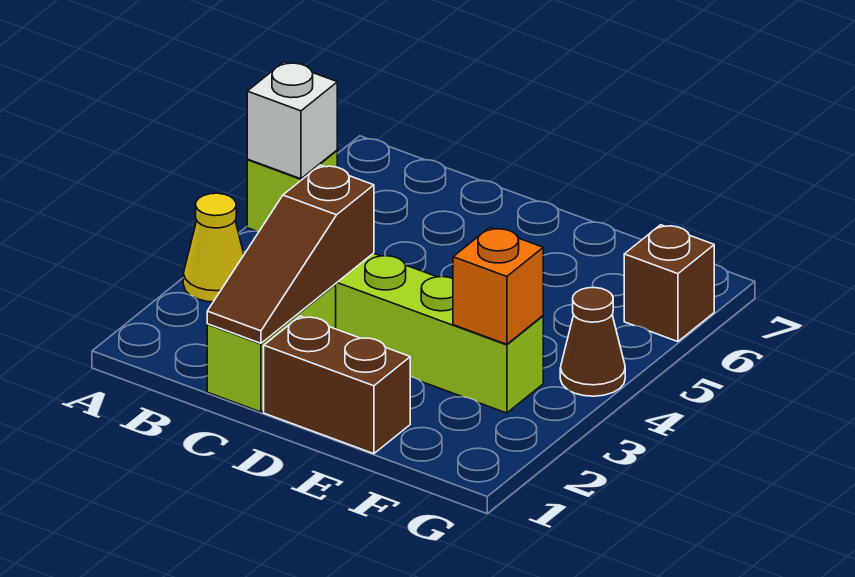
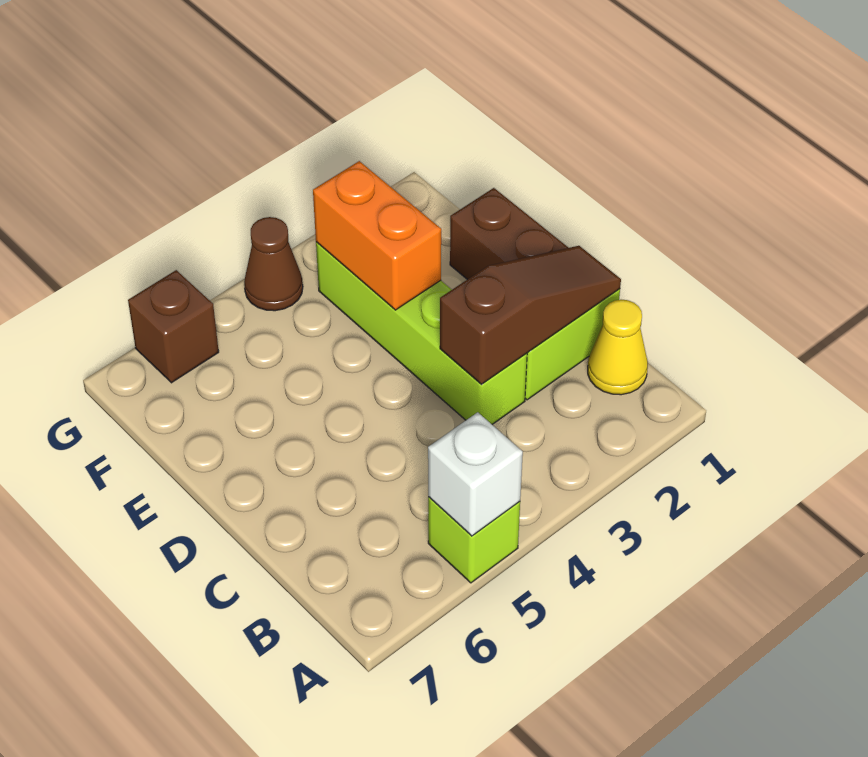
yellow 1x1 cone [183,193,244,302] -> yellow 1x1 cone moved to [588,300,648,395]
orange 1x1 brick [453,228,543,344] -> orange 1x2 brick [313,161,441,310]

